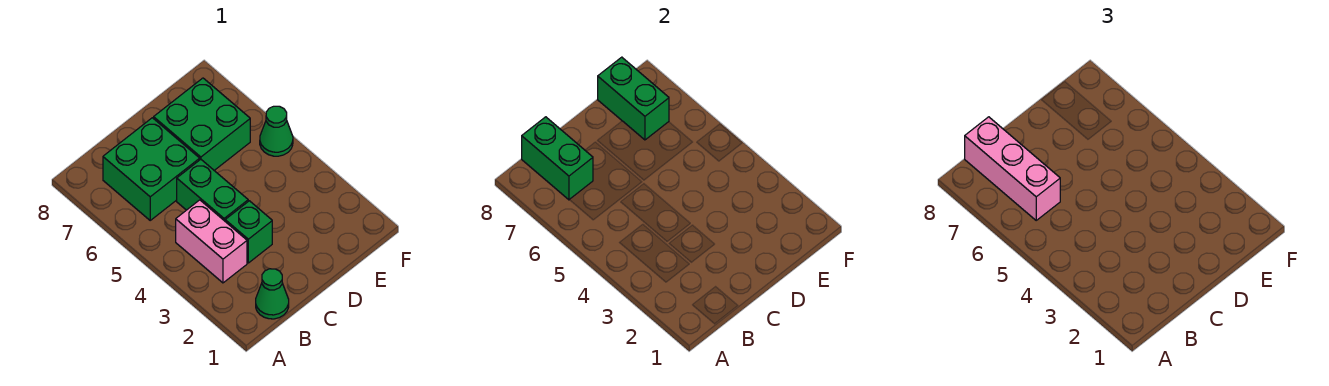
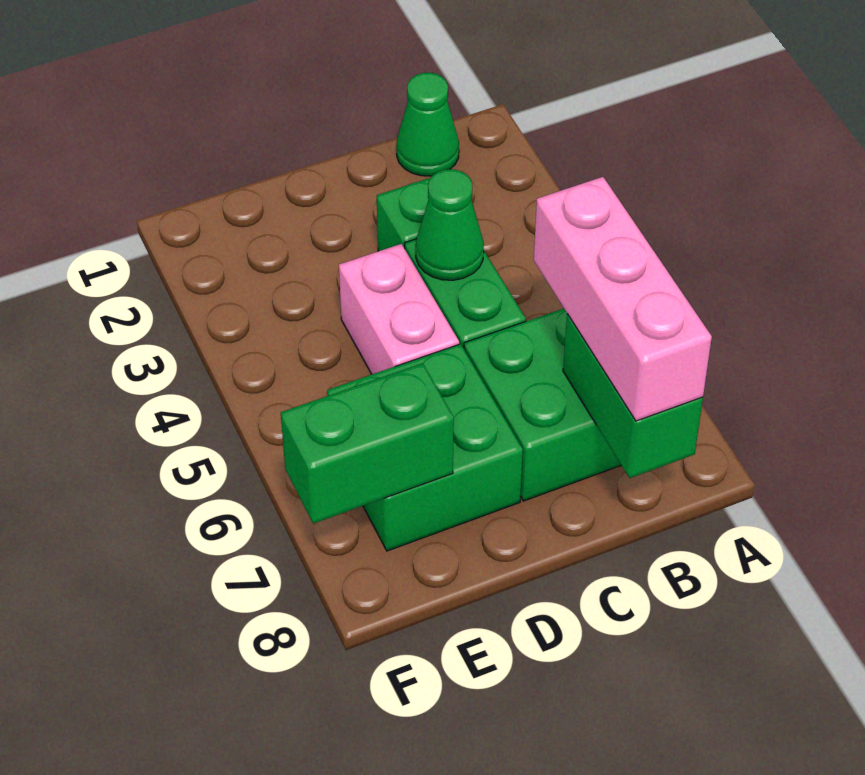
pink 1x2 brick [176,200,247,283] -> pink 1x2 brick moved to [339,244,459,374]
green 1x2 brick [598,57,669,140] -> green 1x2 brick turned to [281,363,454,524]
green 1x1 cone [260,106,293,156] -> green 1x1 cone moved to [416,169,484,280]

